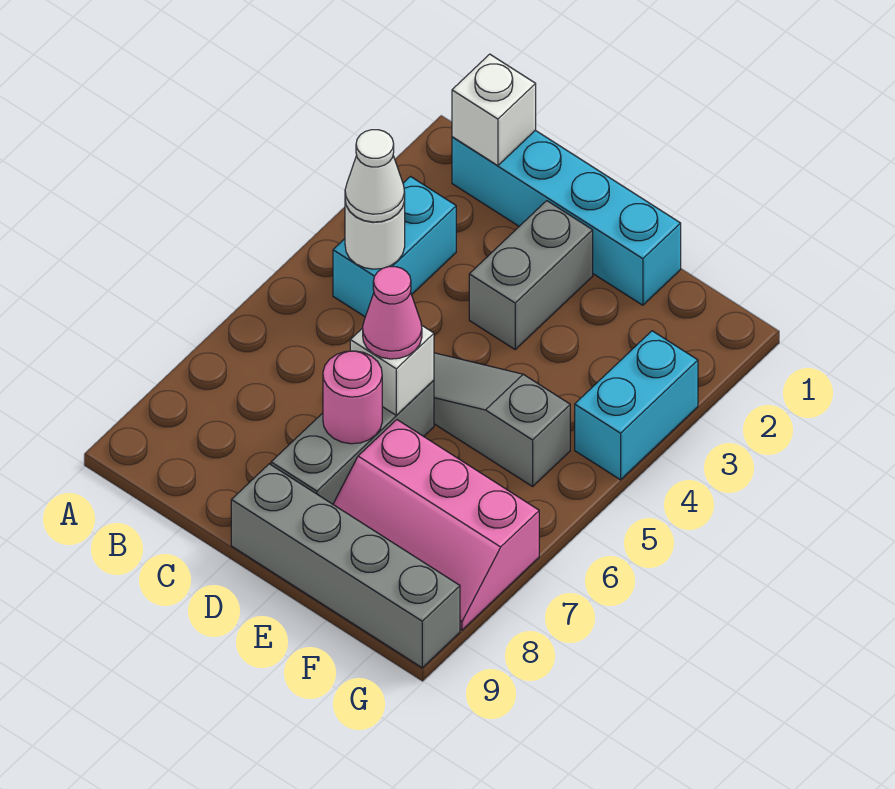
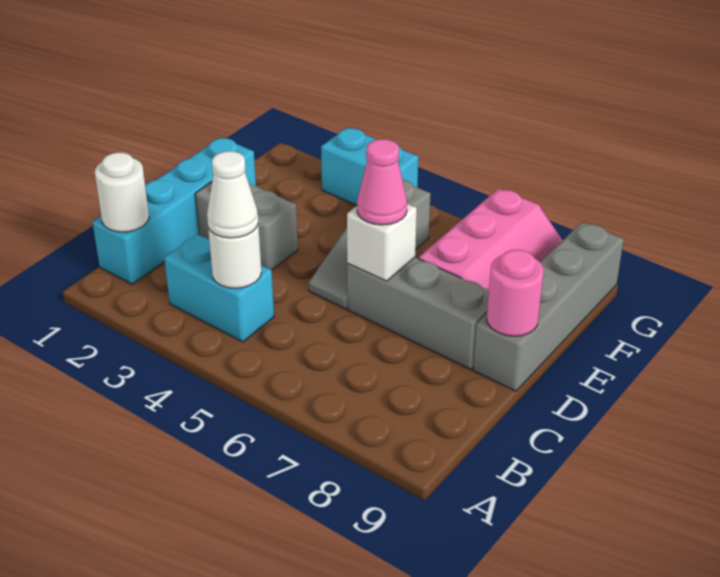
white 1x1 brick [452,54,536,166] -> white 1x1 round brick [95,152,149,232]
pink 1x1 round brick [323,351,382,444] -> pink 1x1 round brick moved to [487,250,544,336]

